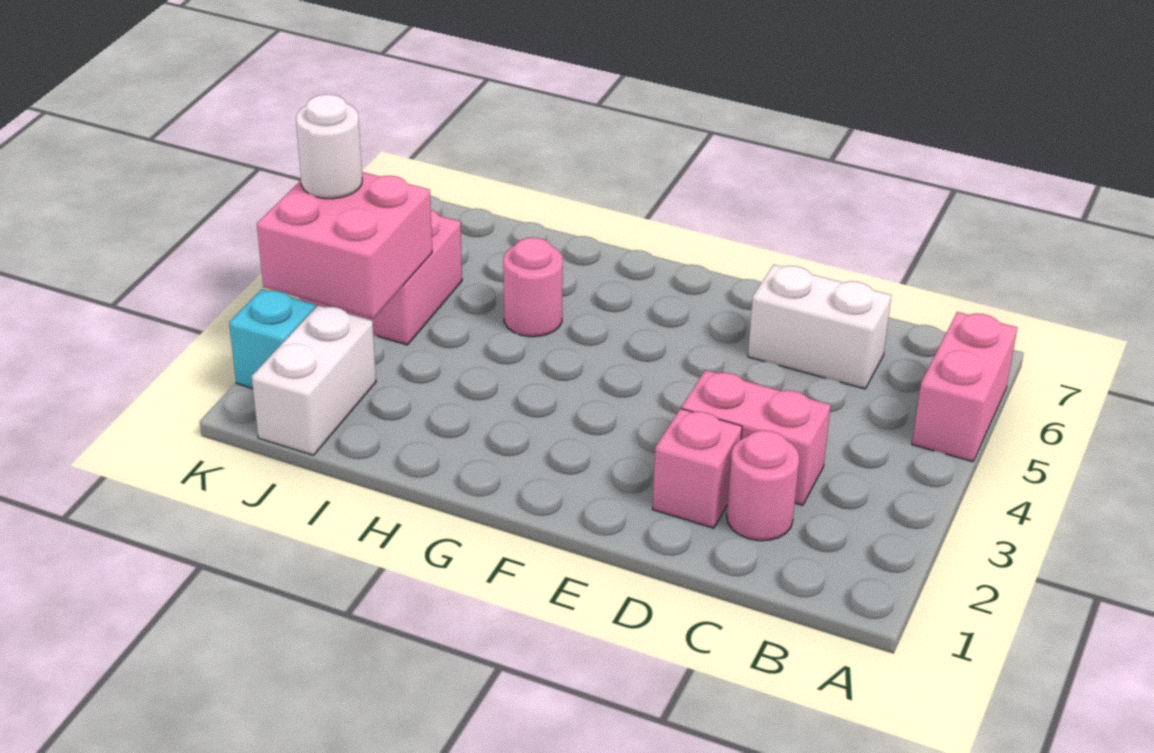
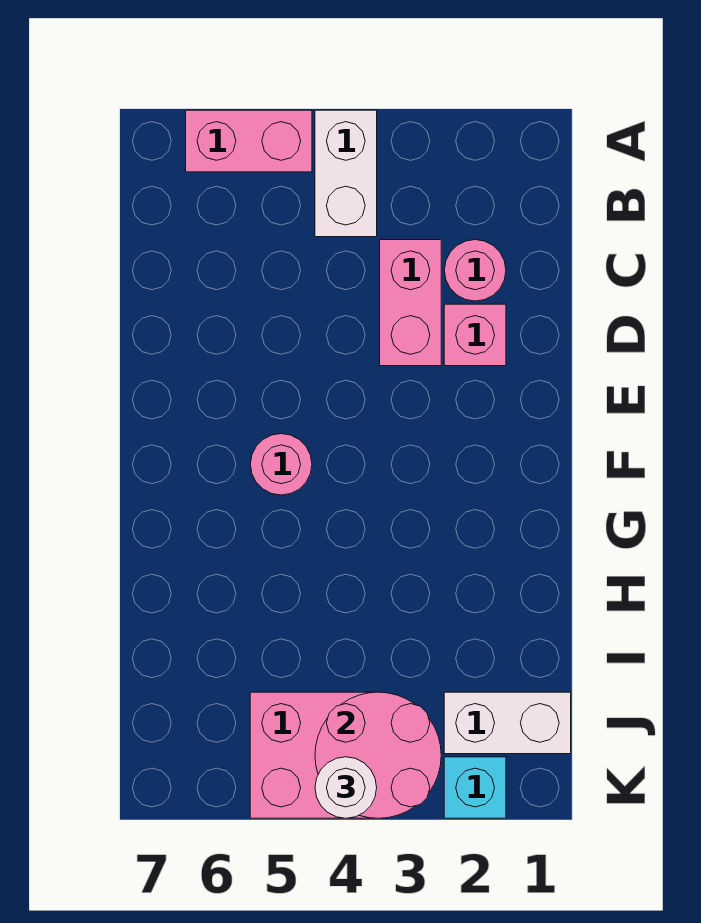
white 1x2 brick [748,265,891,389] -> white 1x2 brick moved to [315,110,377,237]
pink 1x1 round brick [503,237,563,337] -> pink 1x1 round brick moved to [250,434,312,495]
pink 2x2 brick [257,172,432,318] -> pink 2x2 round brick [315,692,441,818]

